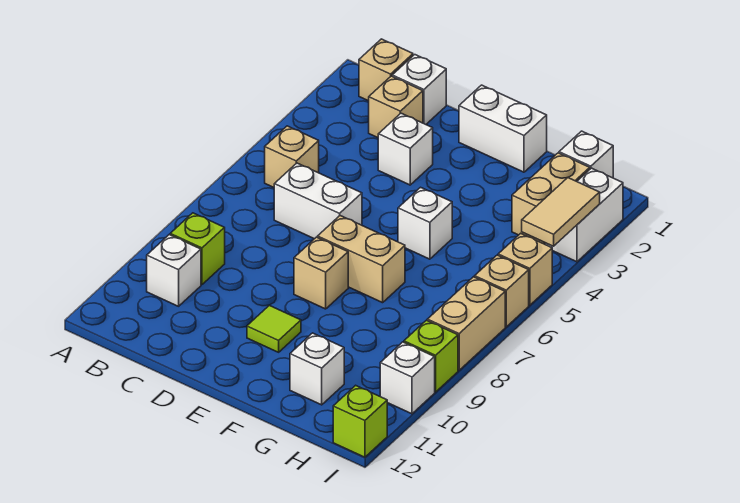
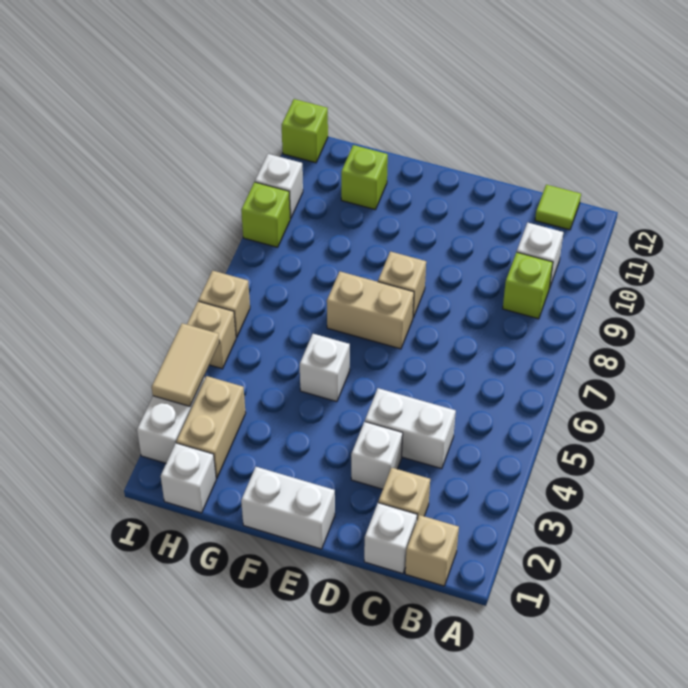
tan 1x1 brick [265,126,319,187] -> none
white 1x2 brick [274,163,362,239] -> white 1x2 brick moved to [365,388,456,469]
lime 1x1 tile [247,305,301,352] -> lime 1x1 tile moved to [535,185,581,230]
white 1x1 brick [290,333,344,405] -> lime 1x1 brick [341,145,388,210]
tan 1x2 brick [427,277,505,370] -> none

